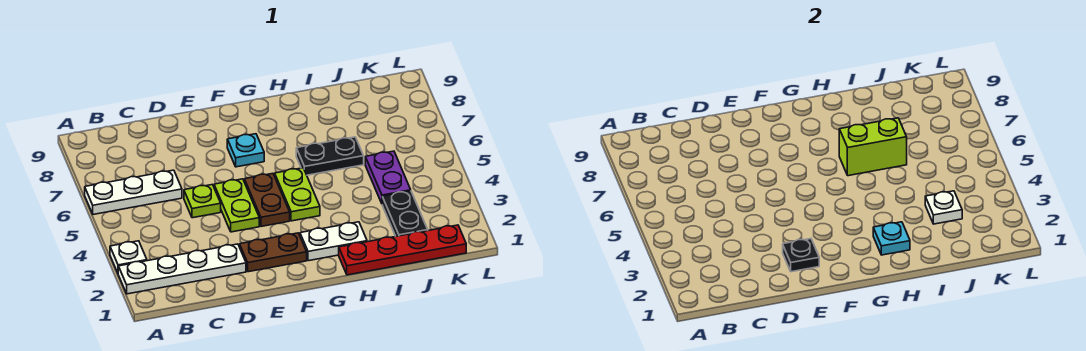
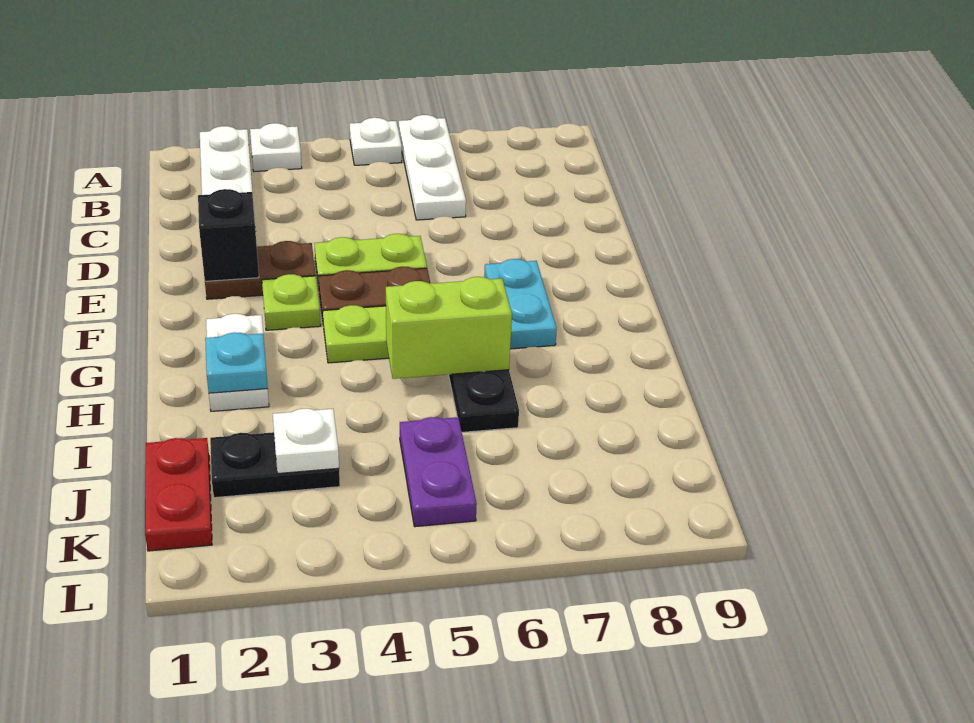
none -> white 1x1 plate [350,118,402,165]
lime 1x1 plate [184,185,221,218] -> lime 1x1 plate moved to [262,274,321,330]
brown 1x2 plate [240,233,307,272] -> brown 1x2 plate turned to [205,241,316,299]
black 1x1 plate [783,239,819,272] -> black 1x1 brick [198,189,259,281]
cyan 1x1 plate [227,134,264,167] -> cyan 1x2 plate [484,259,557,349]
red 1x4 plate [339,225,466,275] -> red 1x2 plate [145,438,212,551]
lime 1x2 brick [839,118,907,176] -> lime 1x2 brick turned to [386,277,512,379]
purple 1x2 plate [365,151,411,203] -> purple 1x2 plate turned to [400,417,477,527]

